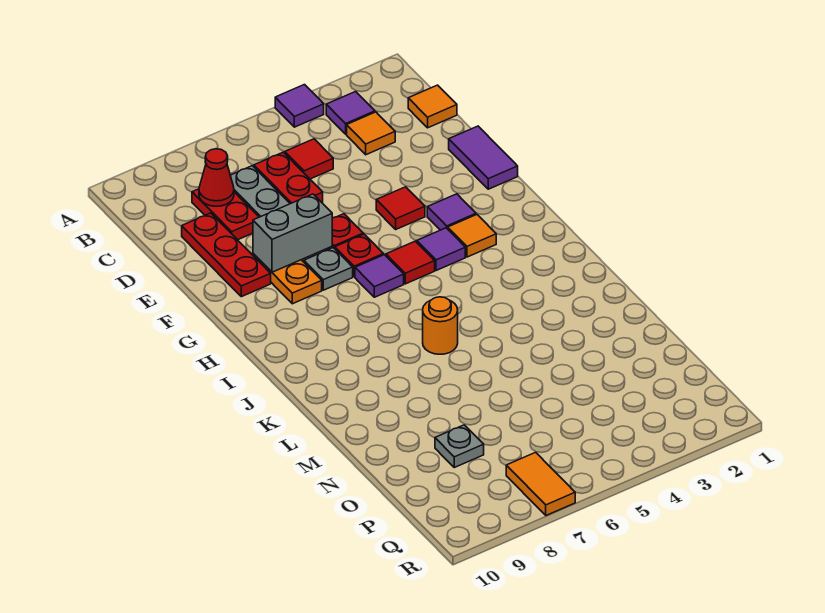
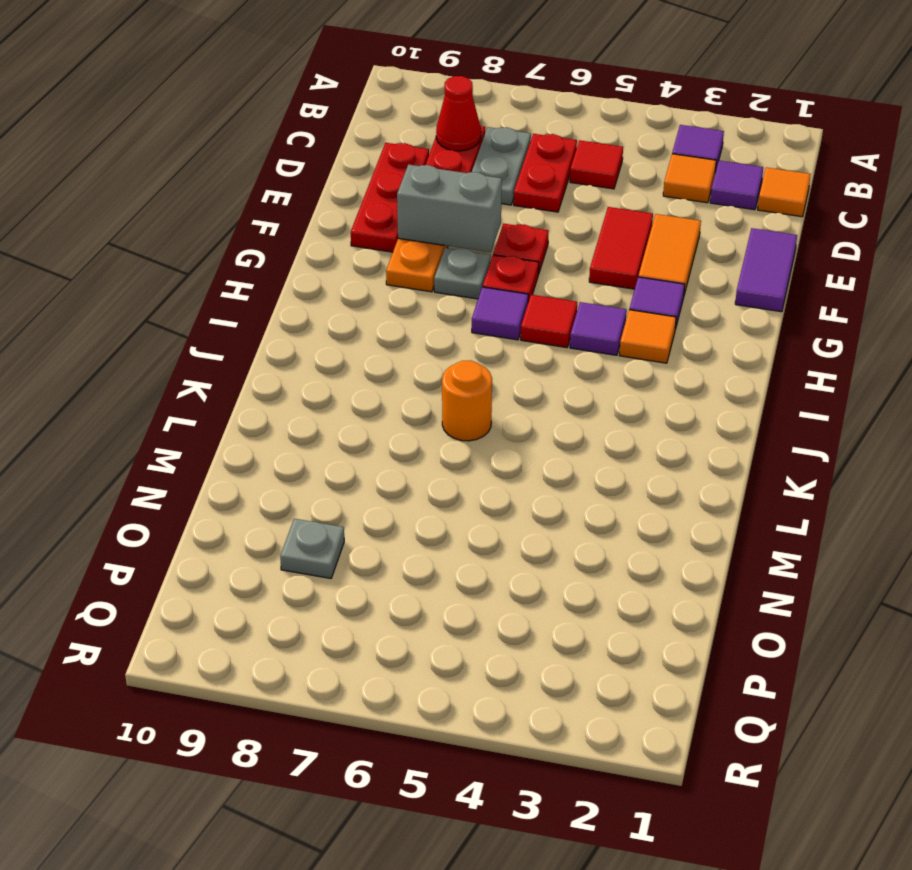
purple 1x1 tile [275,85,324,127] -> purple 1x1 tile moved to [710,161,763,210]
red 1x1 tile [376,187,425,229] -> red 1x2 tile [589,207,653,289]
orange 1x2 tile [506,452,575,515] -> orange 1x2 tile moved to [638,214,701,295]

